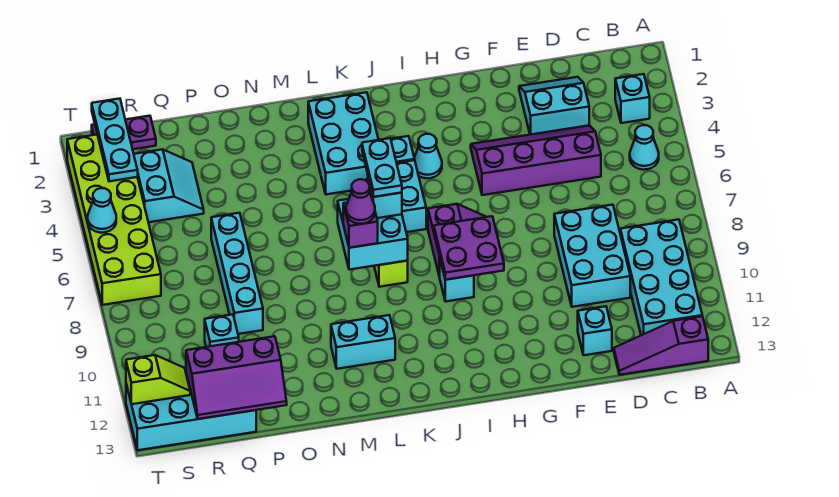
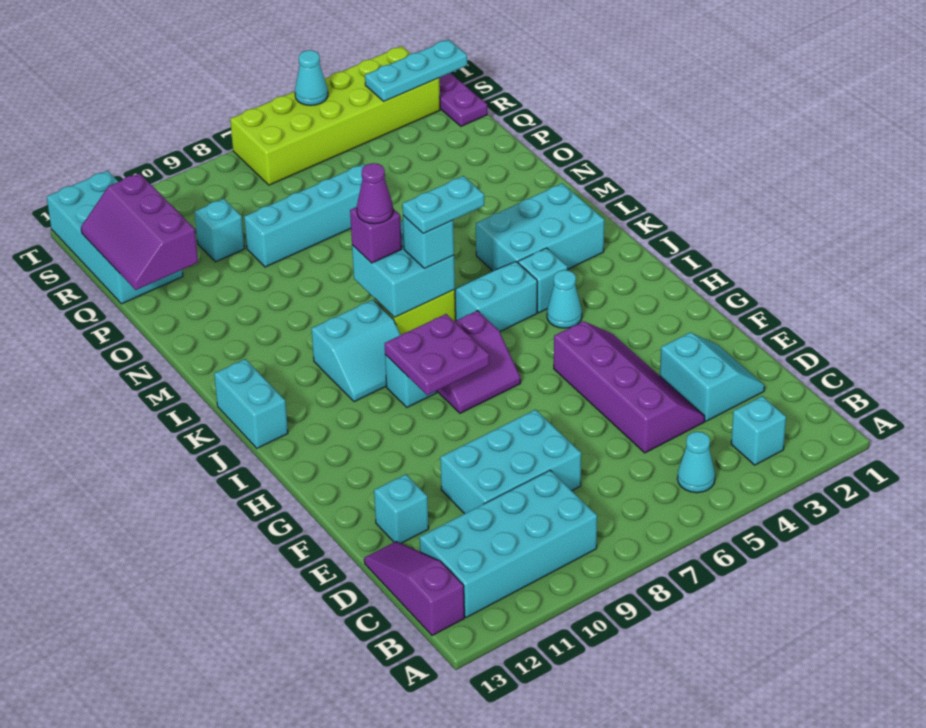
cyan 1x2 brick [331,315,395,369] -> cyan 1x2 brick moved to [214,359,288,448]
cyan 2x2 slope [134,149,204,222] -> cyan 2x2 slope moved to [311,300,401,402]
lime 1x2 slope [126,355,190,404] -> none

